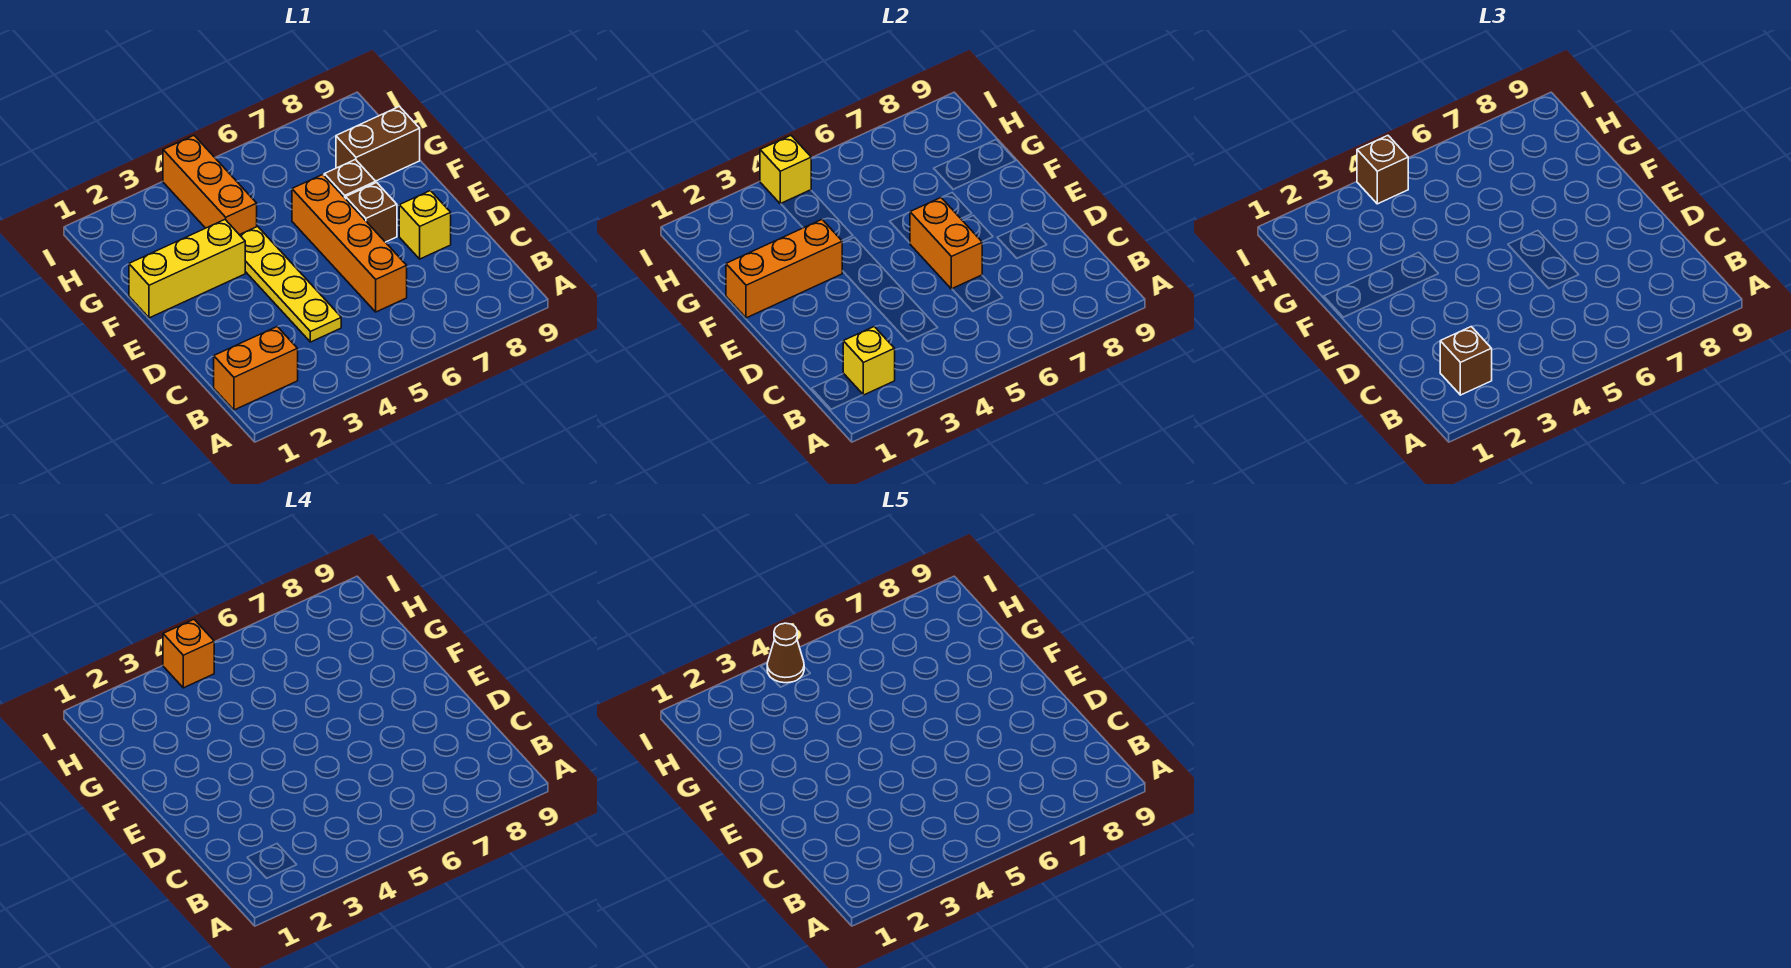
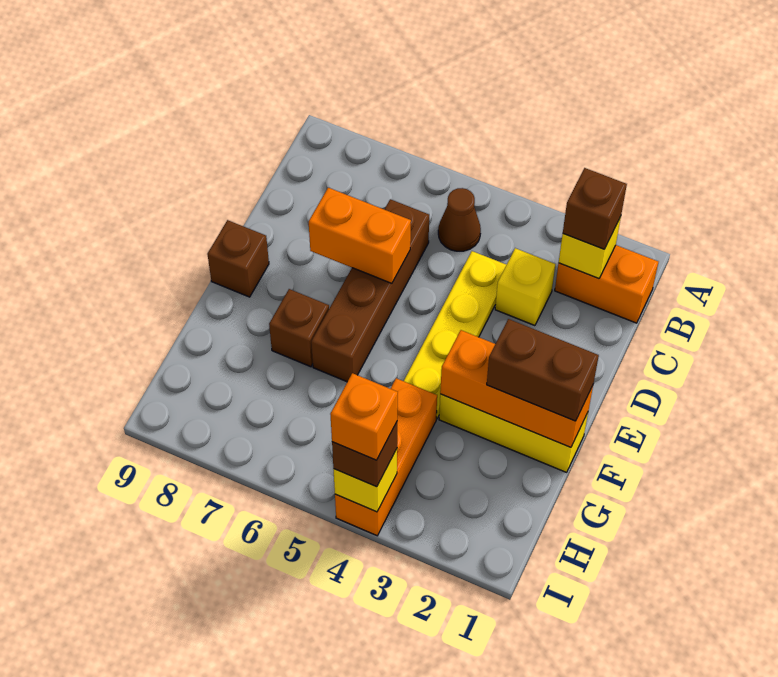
orange 1x4 brick [292,175,407,312] -> brown 1x4 brick [311,199,429,382]
orange 1x2 brick [910,197,982,289] -> orange 1x2 brick turned to [309,188,411,283]
yellow 1x1 brick [399,191,451,259] -> yellow 1x1 brick moved to [495,248,555,326]
brown 1x1 brick [346,183,397,242] -> brown 1x1 brick moved to [207,220,269,297]
brown 1x2 brick [336,107,420,181] -> brown 1x2 brick moved to [487,319,599,421]
brown 1x1 cone [767,623,804,683] -> brown 1x1 cone moved to [438,188,481,251]

